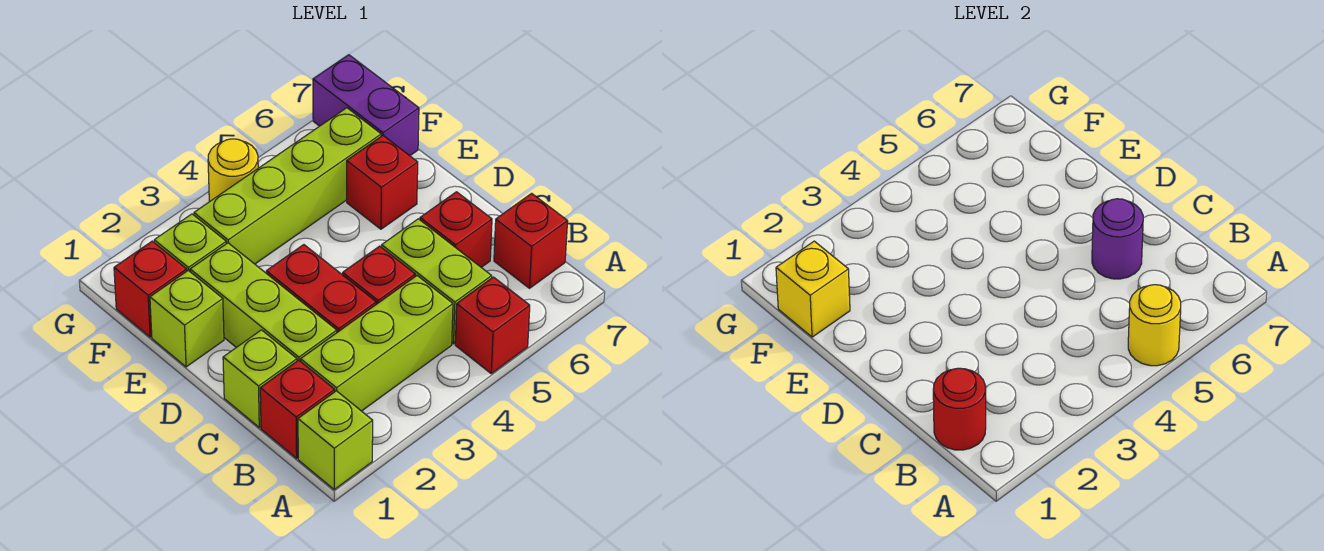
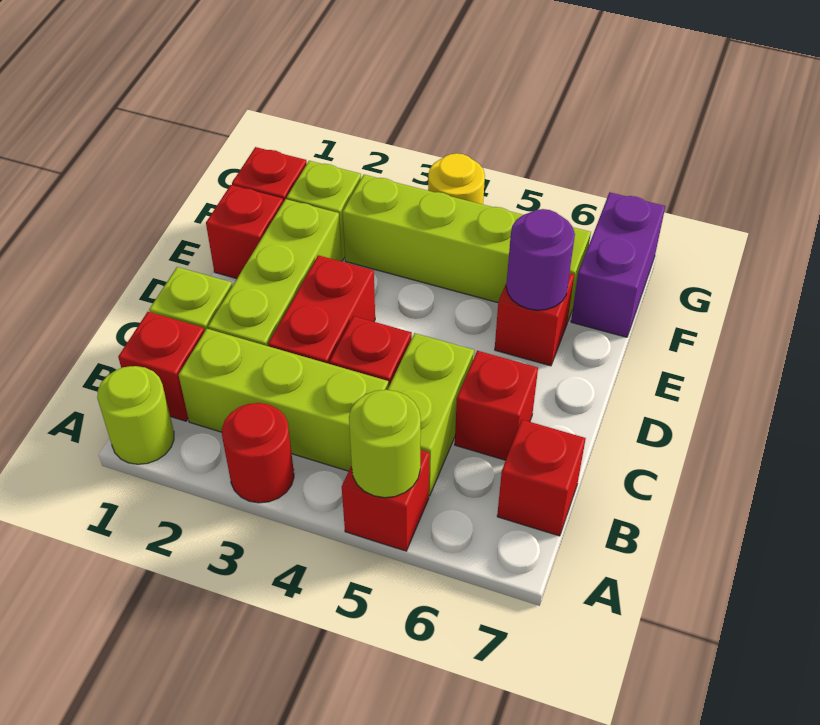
lime 1x1 brick [298,391,373,489] -> lime 1x1 round brick [97,366,174,464]
yellow 1x1 round brick [1128,285,1181,366] -> lime 1x1 round brick [349,390,421,498]
red 1x1 round brick [933,368,986,450] -> red 1x1 round brick moved to [222,403,294,503]
purple 1x1 round brick [1092,199,1143,279] -> purple 1x1 round brick moved to [506,209,575,310]
lime 1x1 brick [150,270,224,367] -> red 1x1 brick [206,185,283,279]
yellow 1x1 brick [776,241,850,337] -> none

